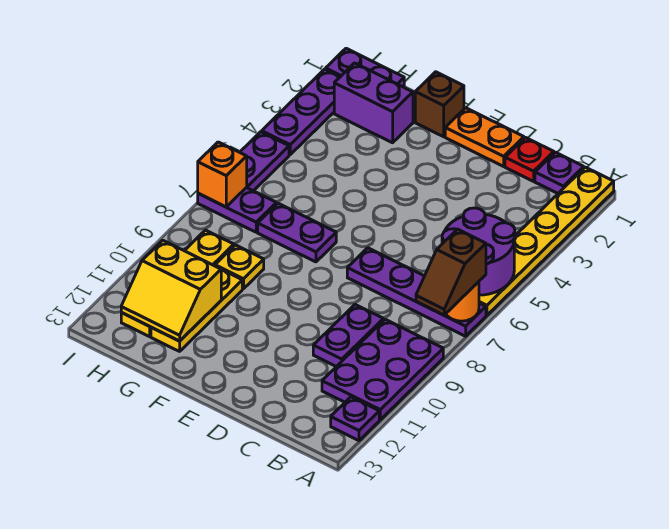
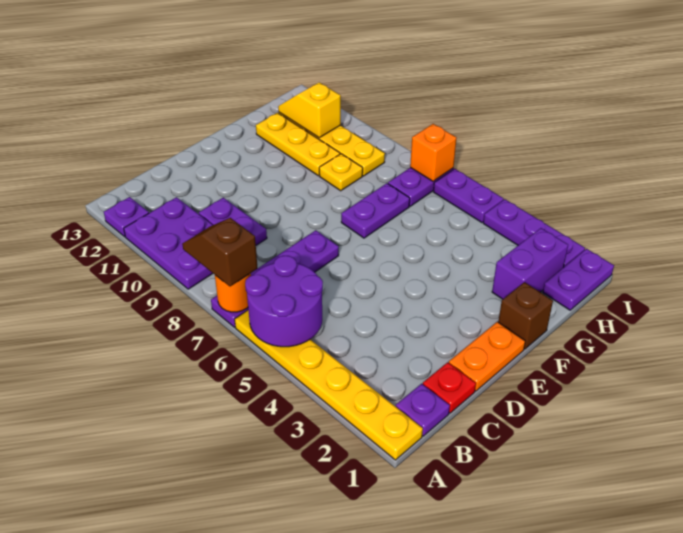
yellow 2x2 slope [121,240,221,341] -> yellow 1x2 slope [278,82,341,138]

